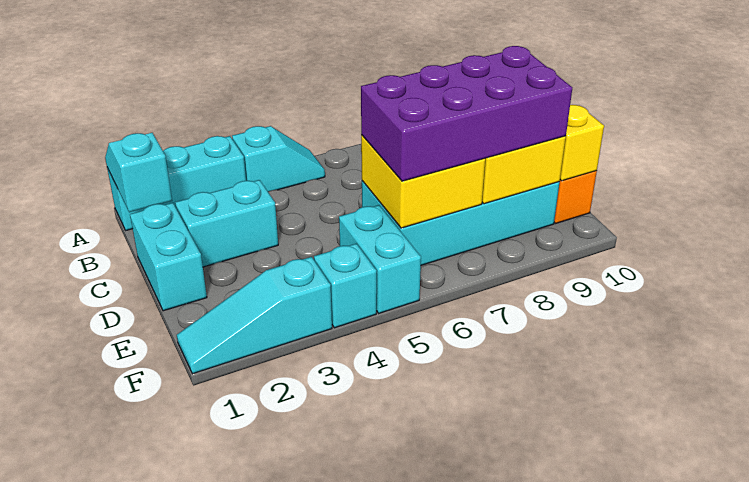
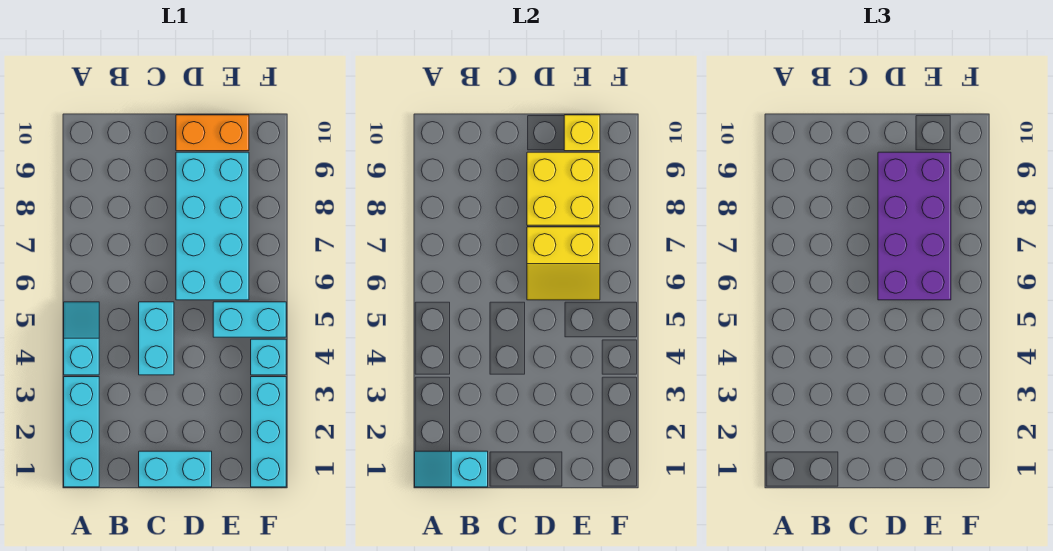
cyan 1x2 brick [175,180,278,267] -> cyan 1x2 brick moved to [139,302,174,375]
yellow 2x2 brick [361,135,485,228] -> yellow 2x2 slope [527,227,600,300]
cyan 1x3 slope [177,257,332,374] -> cyan 1x3 brick [251,377,286,487]

